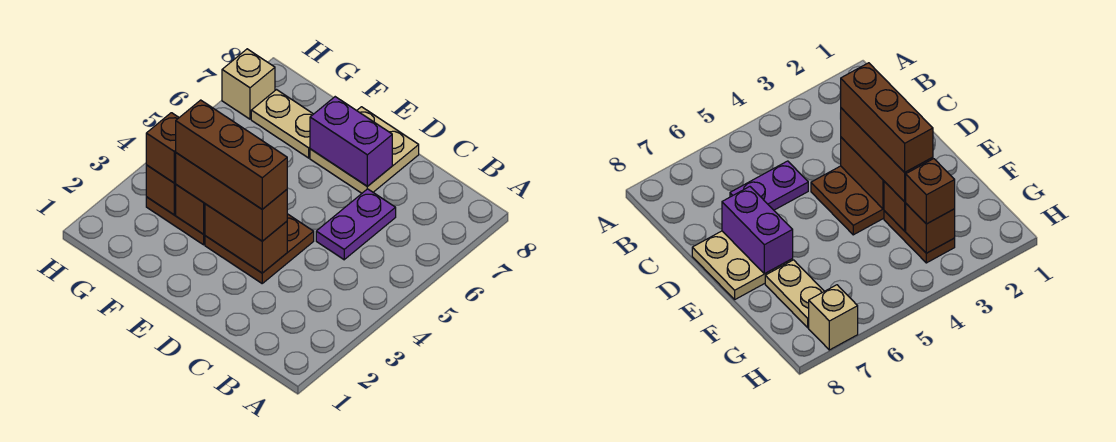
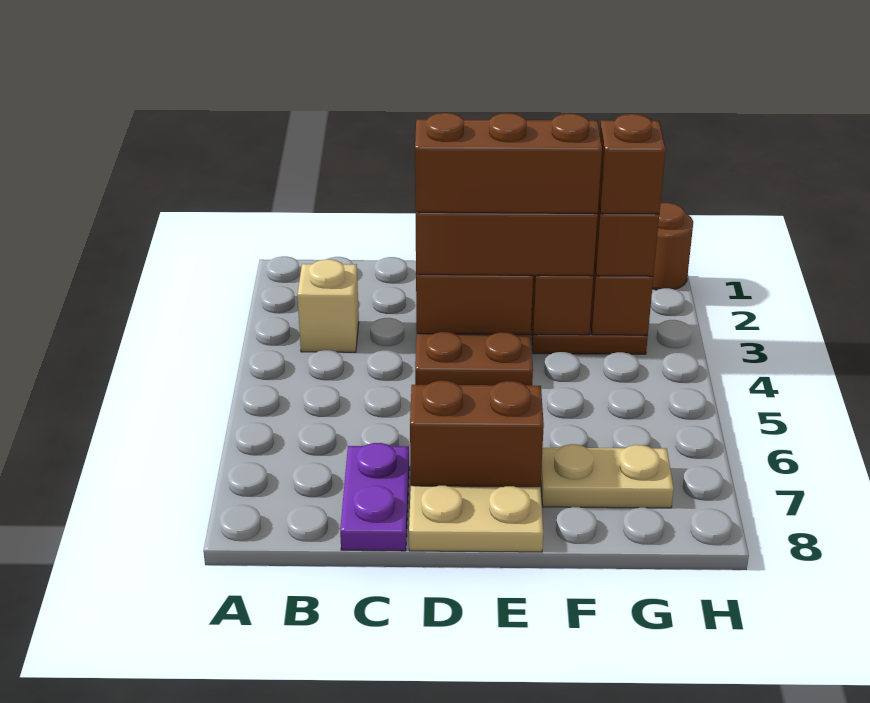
purple 1x2 plate [316,189,396,260] -> purple 1x2 plate moved to [340,443,409,551]
purple 1x2 brick [310,97,392,186] -> brown 1x2 brick [410,381,544,487]
none -> brown 1x1 brick [599,114,666,214]
none -> brown 1x1 round brick [652,203,693,290]
tan 1x1 brick [222,49,275,119] -> tan 1x1 brick moved to [297,259,359,352]

